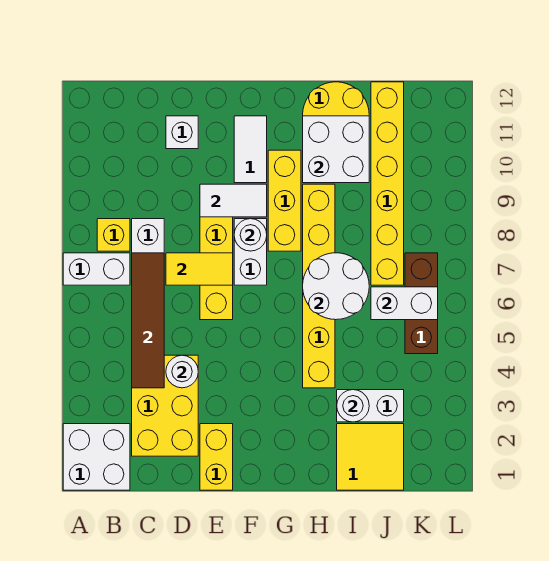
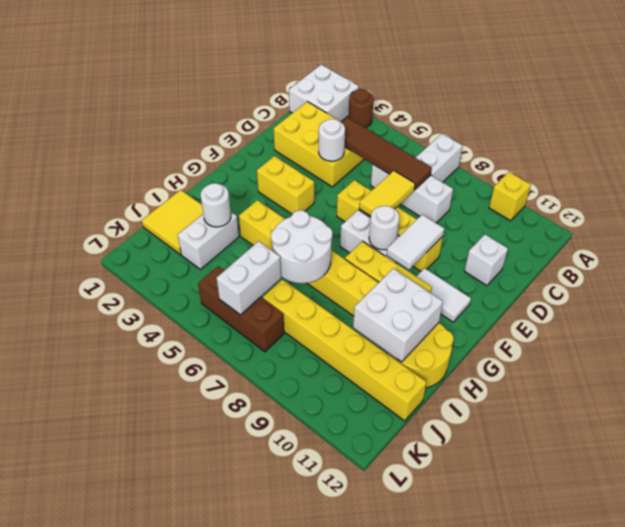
none -> brown 1x1 round brick [348,89,374,128]
yellow 1x1 brick [97,219,130,251] -> yellow 1x1 brick moved to [489,172,531,221]
yellow 1x2 brick [200,424,233,490] -> yellow 1x2 brick moved to [257,156,314,214]

